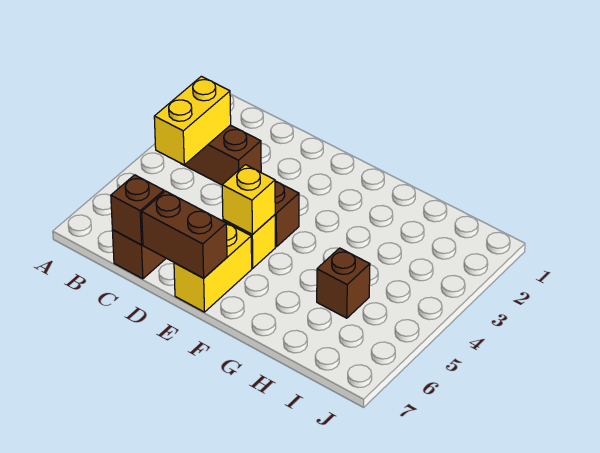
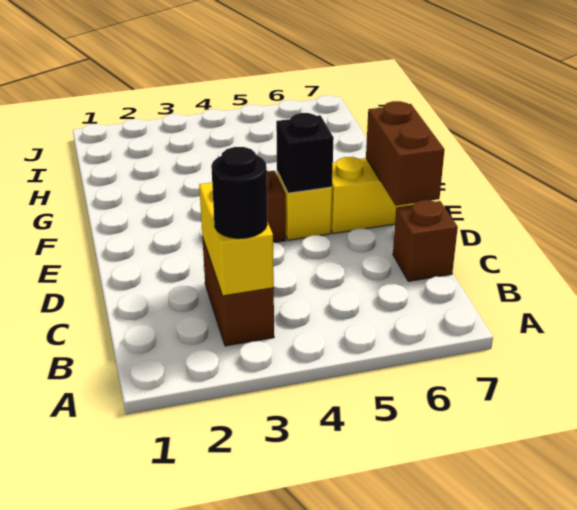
yellow 1x2 brick [154,76,231,165] -> yellow 1x2 brick turned to [199,182,274,296]
none -> black 1x1 round brick [211,147,267,239]
brown 1x1 brick [111,175,164,245] -> none
yellow 1x1 brick [222,165,275,234] -> black 1x1 brick [276,113,334,193]
brown 1x1 brick [317,248,370,318] -> none

